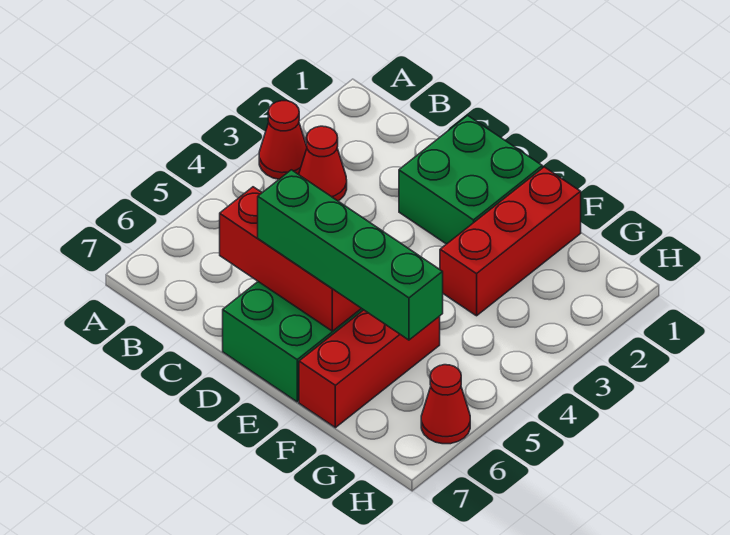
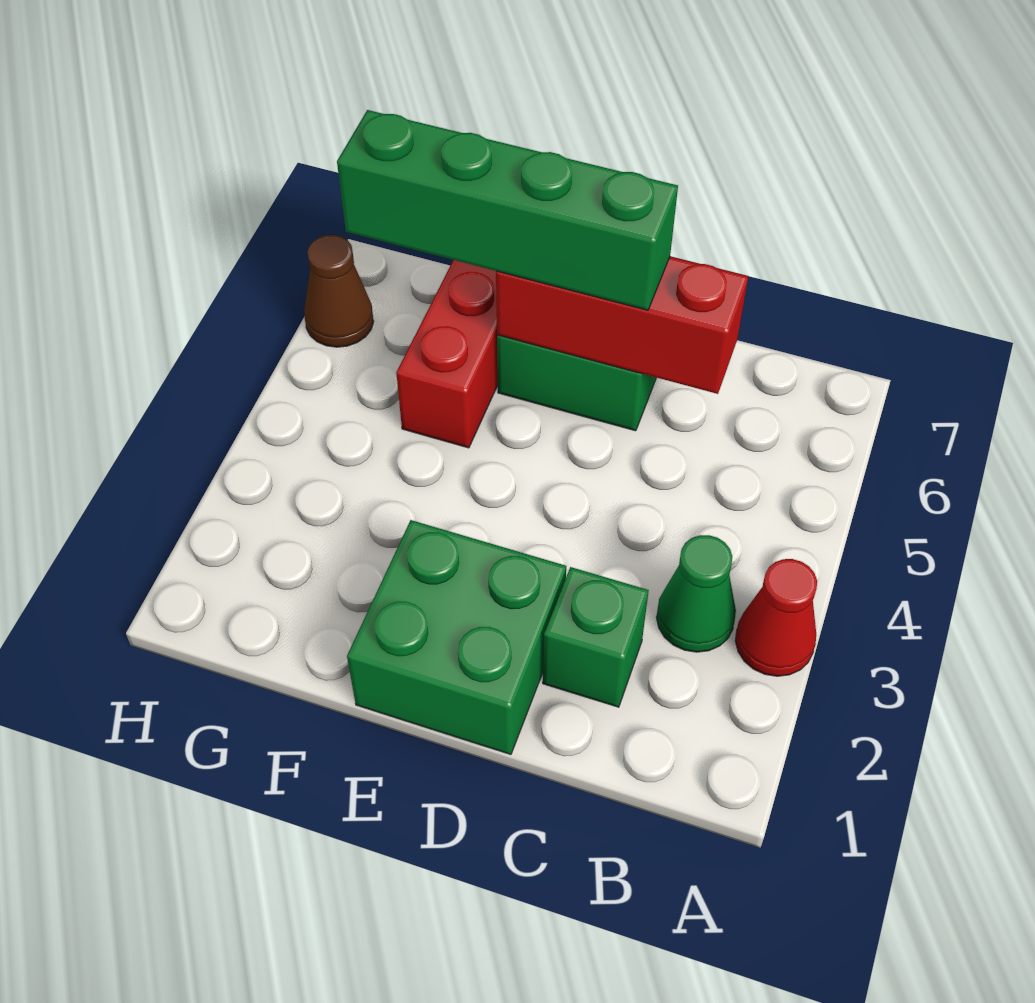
red 1x1 cone [299,126,347,201] -> green 1x1 cone [656,535,736,652]
none -> green 1x1 brick [543,567,649,707]
red 1x3 brick [440,167,581,316] -> none
red 1x1 cone [421,365,470,444] -> brown 1x1 cone [304,235,374,347]

